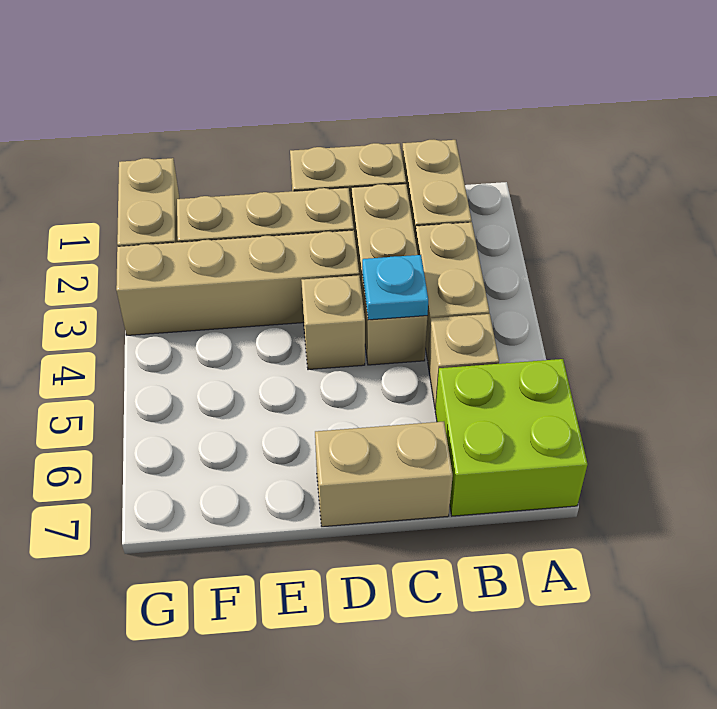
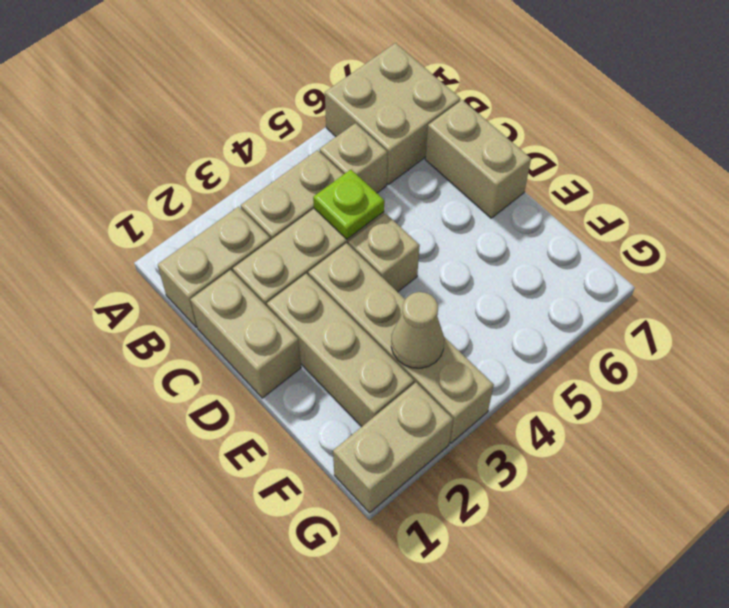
lime 2x2 brick [435,359,587,516] -> tan 2x2 brick [325,43,460,184]
cyan 1x1 plate [362,255,428,320] -> lime 1x1 plate [313,170,384,239]
none -> tan 1x1 cone [391,292,444,368]

